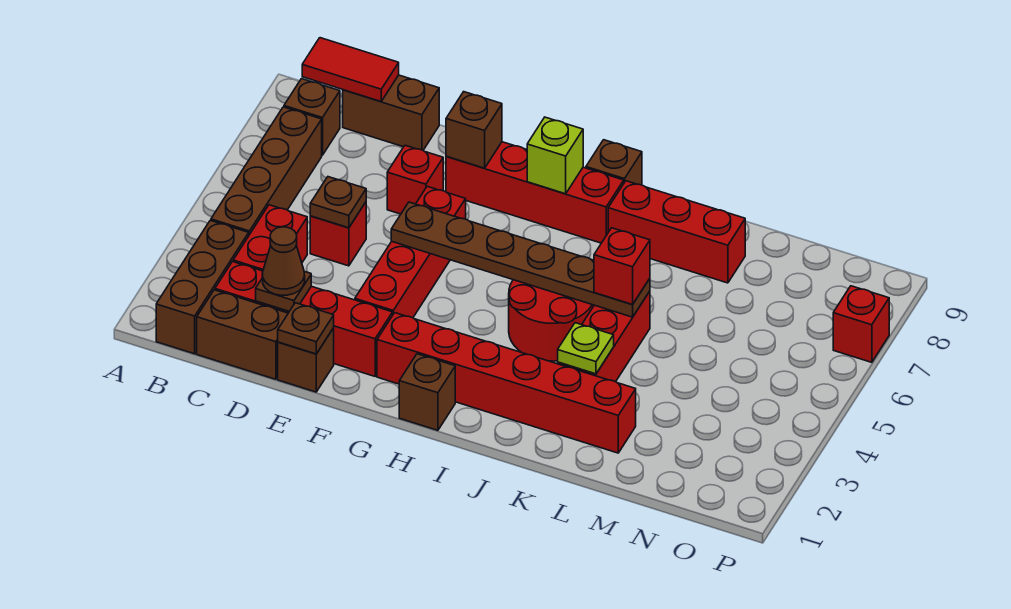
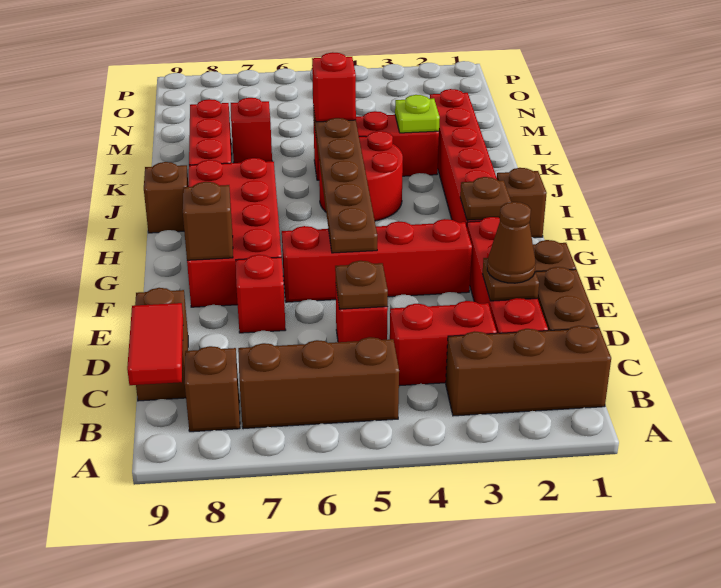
brown 1x4 brick [211,107,322,235] -> brown 1x3 brick [238,337,399,429]
brown 1x1 plate [278,303,334,354] -> brown 1x1 plate moved to [460,177,511,220]
red 1x4 brick [446,142,624,243] -> red 2x4 brick [187,158,281,307]
lime 1x1 brick [527,117,583,194] -> none
red 1x1 brick [833,286,889,362] -> red 1x1 brick moved to [231,98,272,163]

